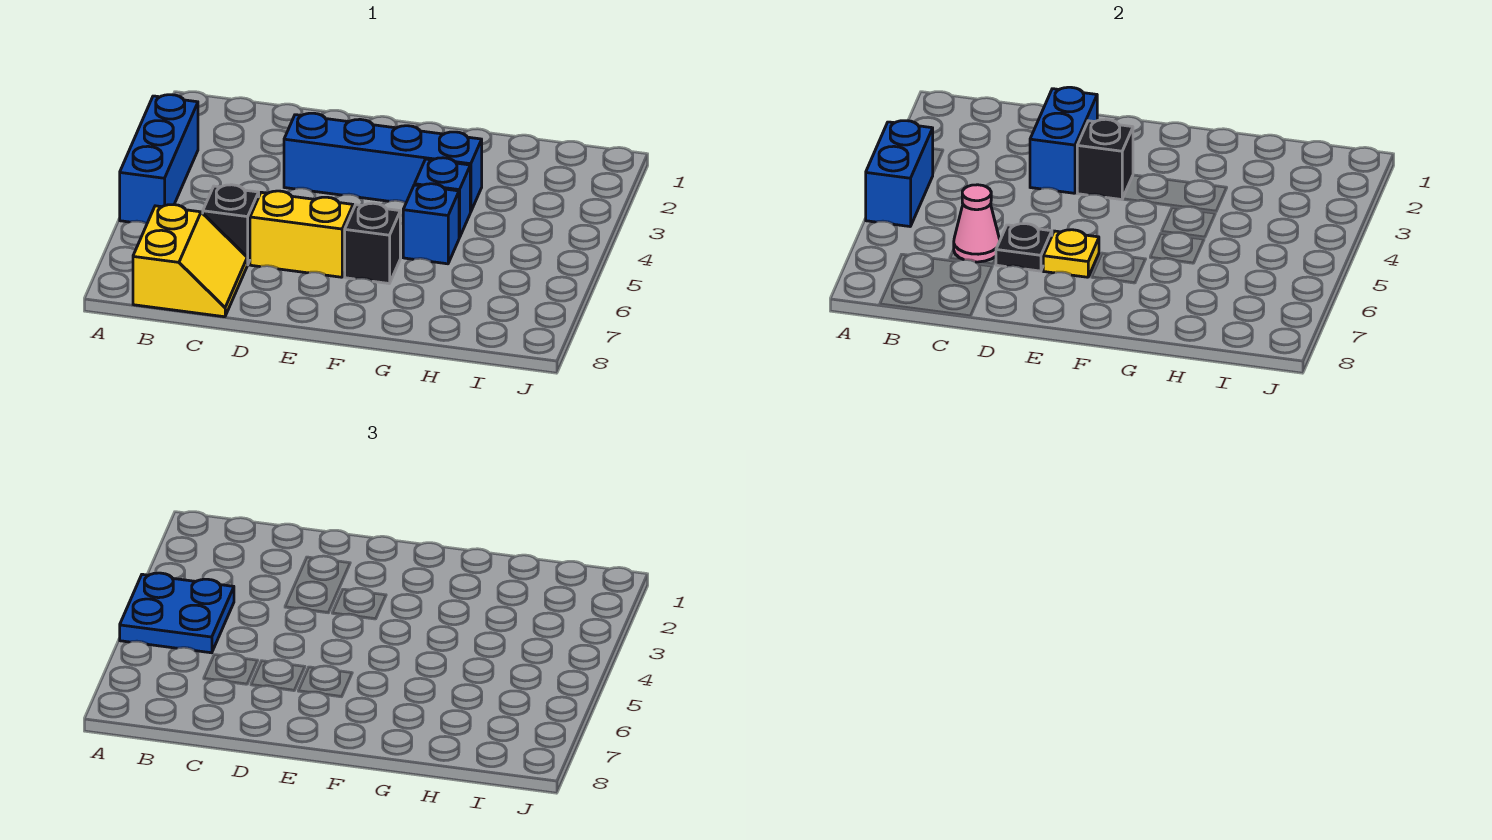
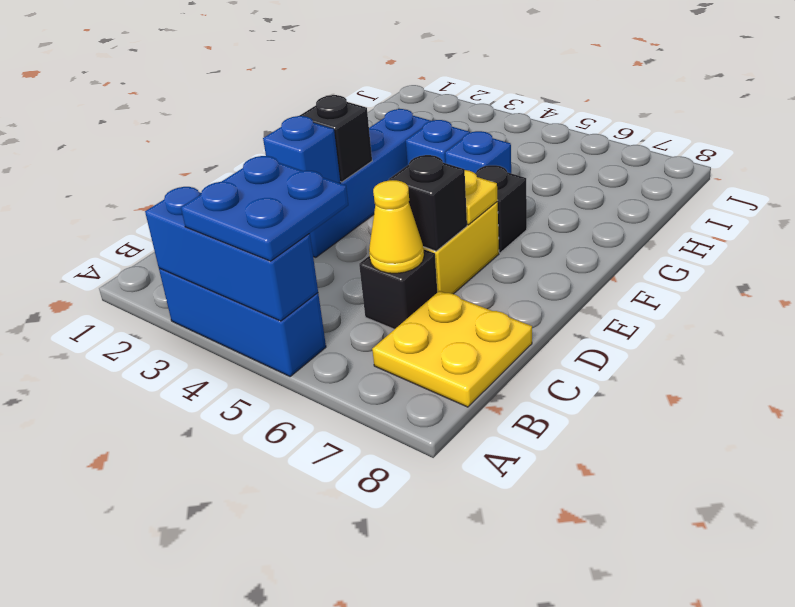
blue 1x2 brick [866,121,933,226] -> blue 1x3 brick [145,187,318,321]
yellow 2x2 slope [133,205,247,317] -> yellow 2x2 plate [372,291,532,407]
pink 1x1 cone [954,185,1000,262] -> yellow 1x1 cone [369,180,424,273]
blue 1x2 brick [1030,87,1097,193] -> blue 1x1 brick [263,116,340,183]
black 1x1 plate [996,224,1052,271] -> black 1x1 brick [389,155,467,251]

